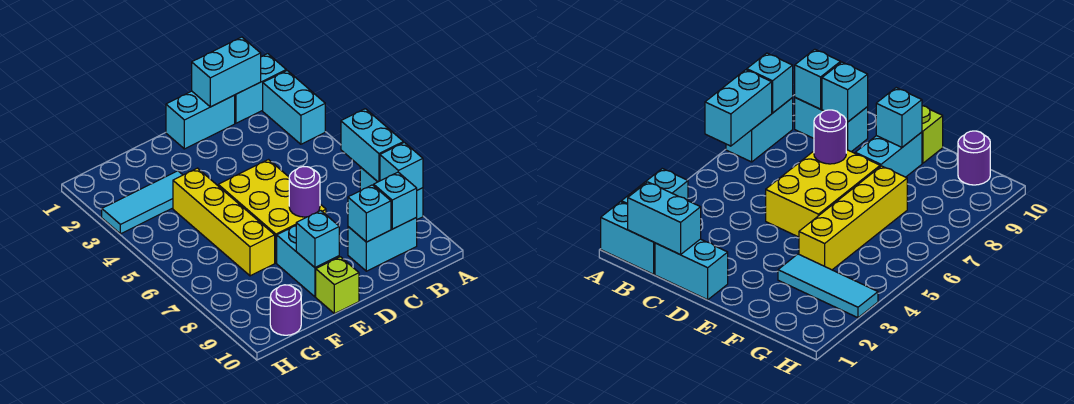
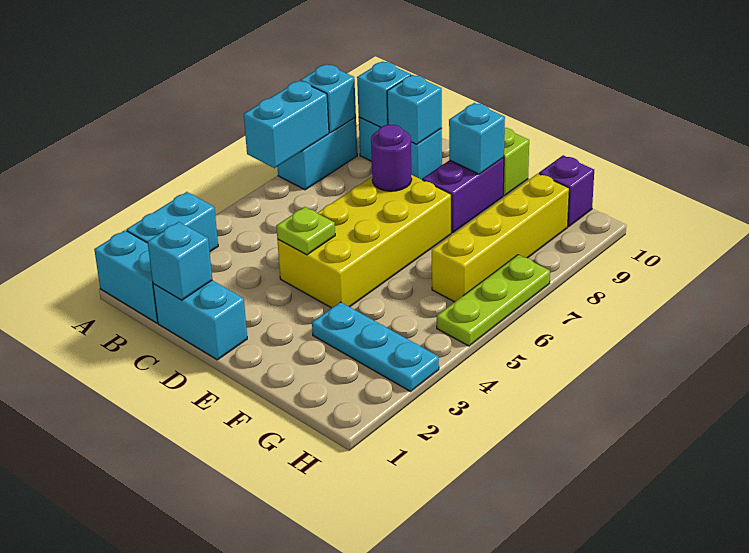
cyan 1x2 brick [192,37,261,107] -> cyan 1x1 brick [148,222,212,300]
none -> lime 1x1 plate [276,207,335,255]
yellow 2x3 brick [218,160,326,263] -> yellow 2x4 brick [277,175,451,308]
cyan 1x2 brick [277,226,339,297] -> purple 1x2 brick [423,158,504,233]
cyan 1x3 tile [102,171,182,234] -> cyan 1x3 plate [312,302,439,391]
yellow 1x4 brick [173,168,275,276] -> yellow 1x4 brick moved to [432,174,569,302]
purple 1x1 round brick [270,285,301,335] -> purple 1x1 brick [539,155,594,227]
none -> lime 1x3 plate [437,255,550,346]

